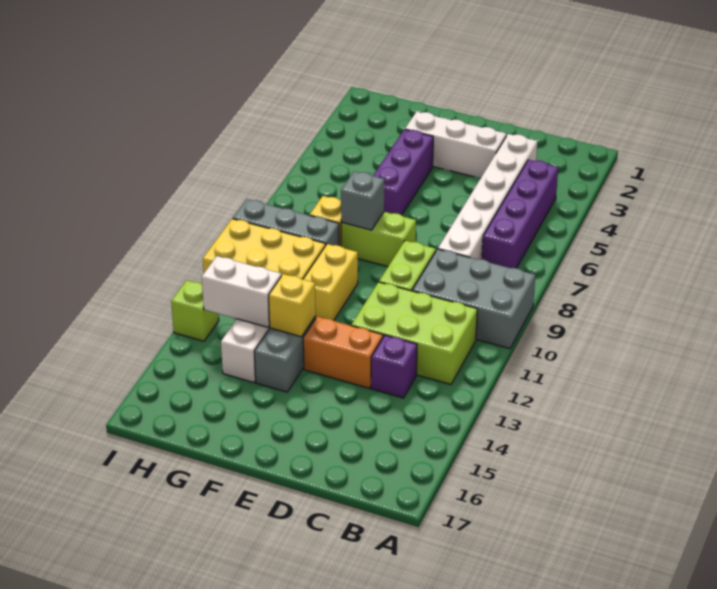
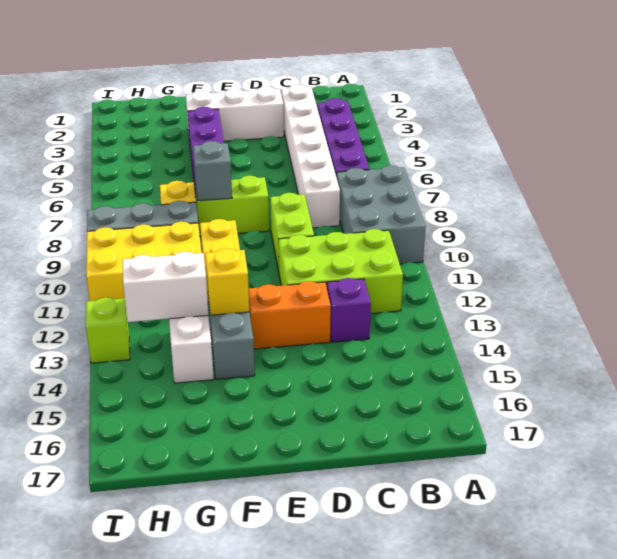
grey 2x3 brick [412,249,535,349] -> grey 2x3 brick turned to [337,165,426,264]

